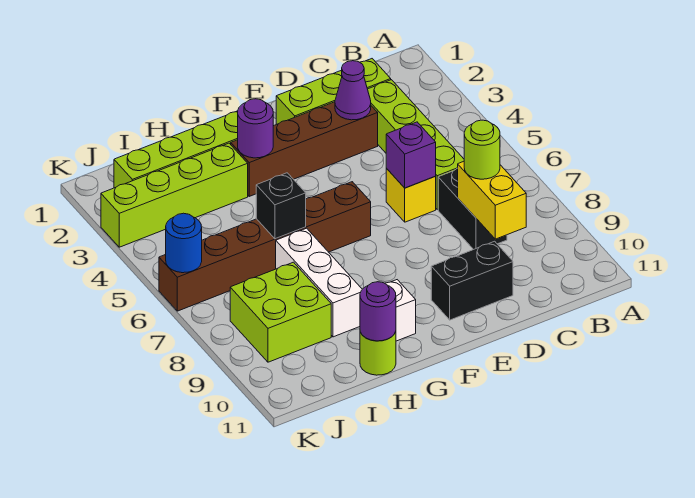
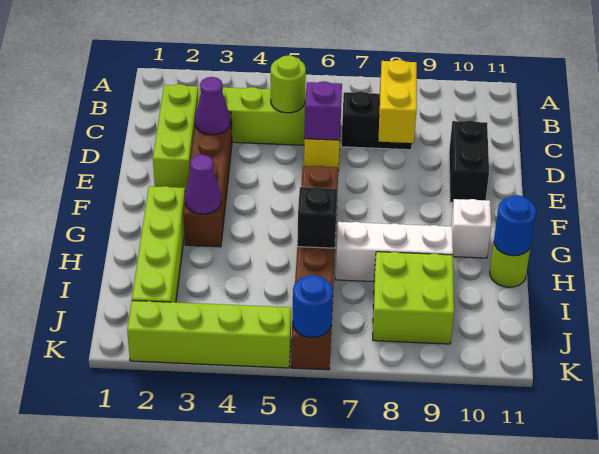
yellow 1x2 brick [458,161,526,239] -> yellow 1x2 brick turned to [379,60,417,143]
lime 1x1 round brick [464,120,500,179] -> lime 1x1 round brick moved to [271,55,306,113]
purple 1x1 round brick [238,99,273,158] -> purple 1x1 cone [185,154,222,214]
lime 1x4 brick [101,143,248,247] -> lime 1x4 brick turned to [127,301,291,368]
purple 1x1 round brick [360,282,396,341] -> blue 1x1 round brick [494,195,536,256]

